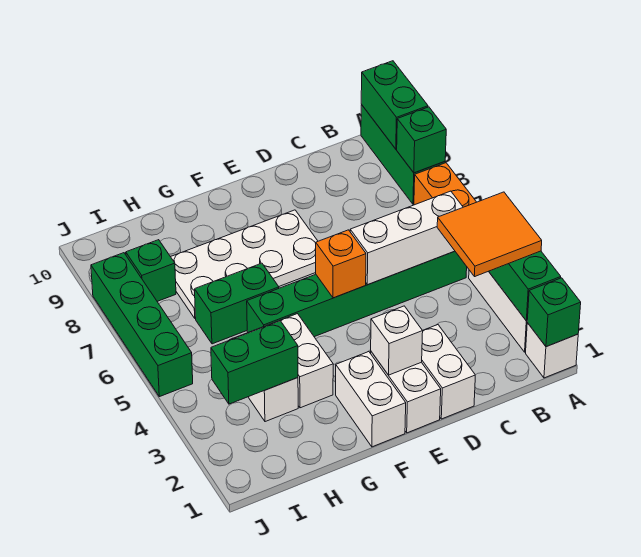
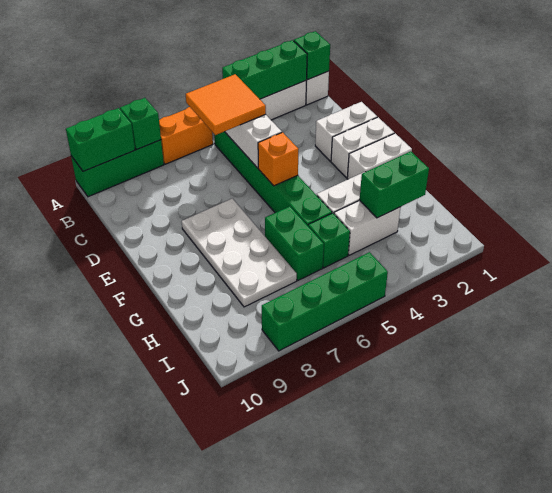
orange 2x2 tile [437,192,542,277] -> orange 2x2 tile moved to [186,74,266,135]
white 1x1 brick [371,306,423,375] -> none
green 1x2 brick [211,321,298,404] -> green 1x2 brick turned to [360,151,429,218]
green 1x1 brick [126,240,176,301] -> green 1x1 brick moved to [308,213,350,268]

